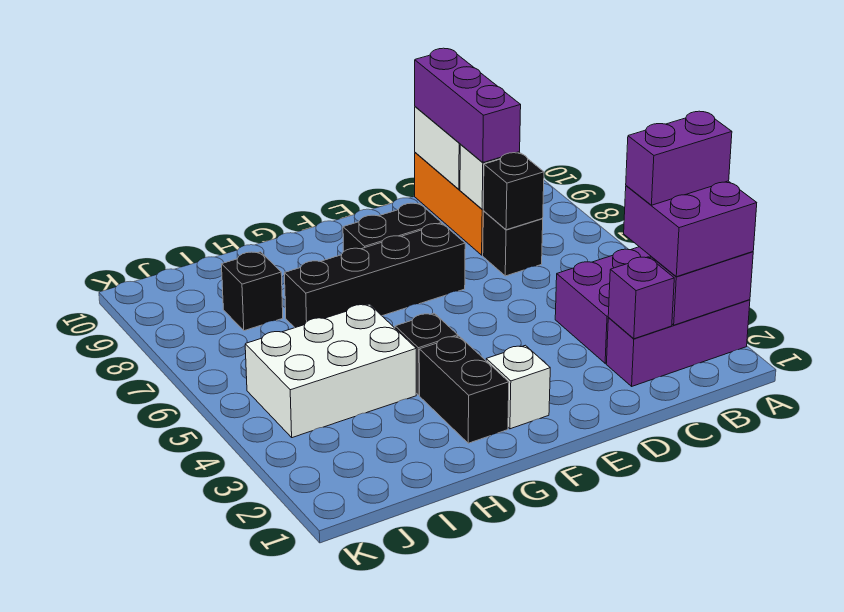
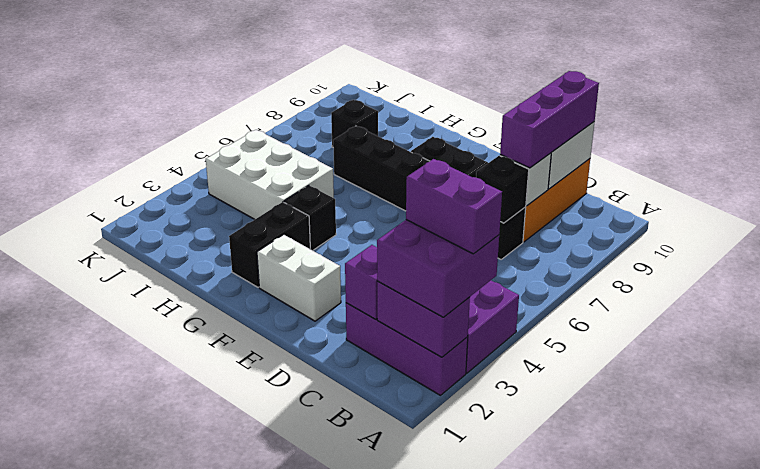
white 1x1 brick [486,345,550,429] -> white 1x2 brick [257,235,341,321]

